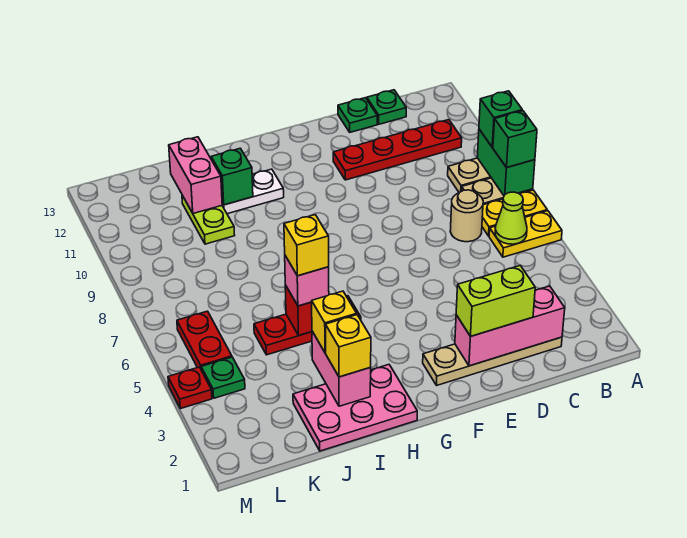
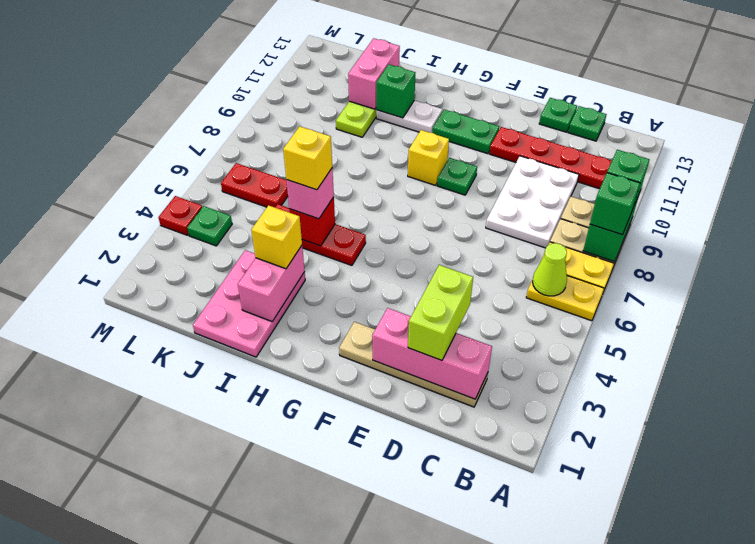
tan 1x1 round brick [450,190,483,242] -> none
none -> white 2x3 plate [486,156,579,248]
lime 1x2 brick [456,265,535,336] -> lime 1x2 brick turned to [408,265,473,360]
none -> green 1x1 plate [437,158,477,195]
none -> green 1x2 plate [432,110,499,154]
pink 2x3 plate [293,365,417,451] -> pink 2x3 plate turned to [193,250,305,357]
yellow 1x1 brick [325,315,371,377] -> yellow 1x1 brick moved to [408,130,449,185]
red 1x2 plate [177,311,232,368] -> red 1x2 plate turned to [221,163,288,207]

